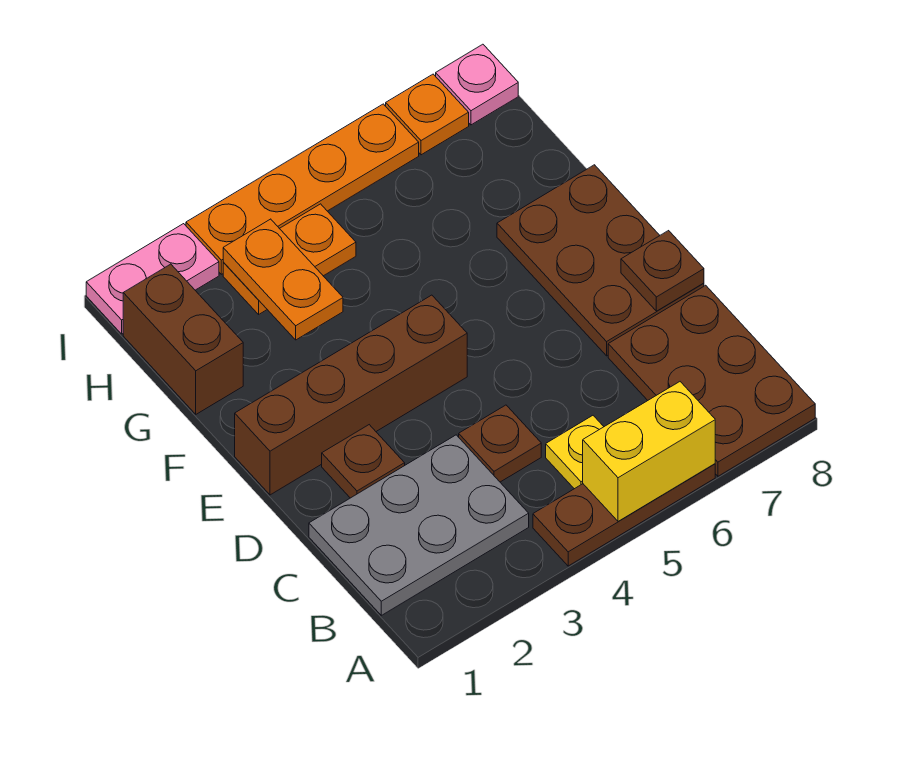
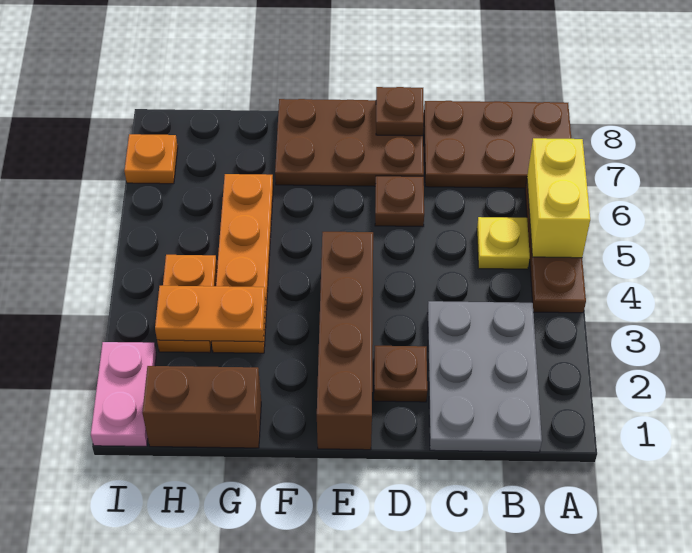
brown 1x1 plate [459,405,541,482] -> brown 1x1 plate moved to [375,176,424,227]
orange 1x4 plate [186,104,419,274] -> orange 1x4 plate moved to [211,174,273,353]
pink 1x1 plate [436,44,518,125] -> none

